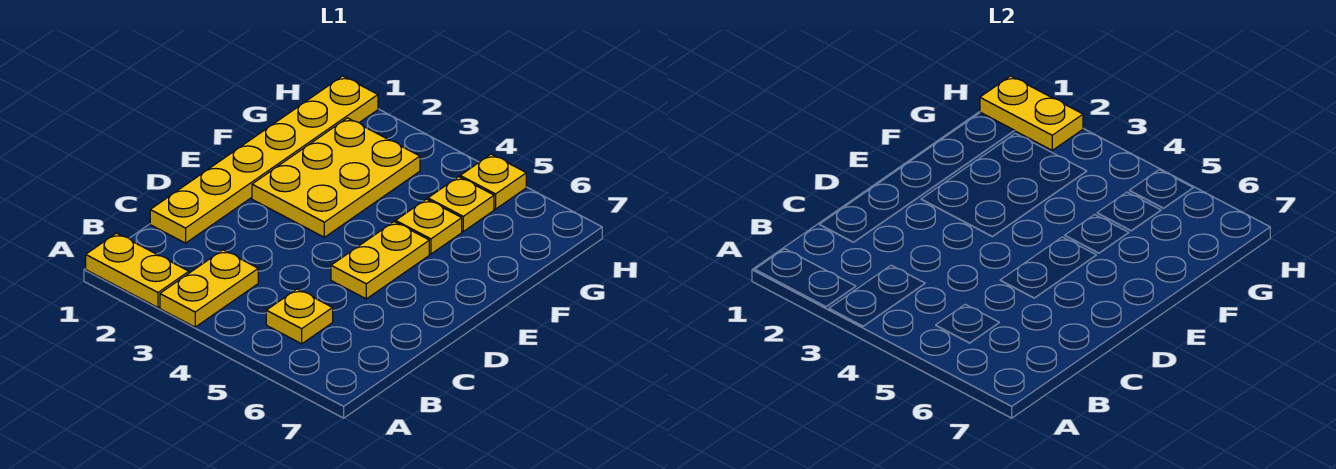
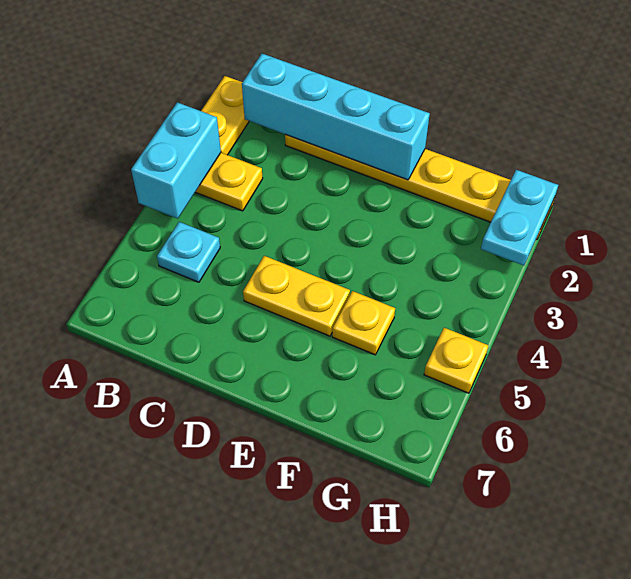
none -> cyan 1x2 brick [131,102,221,219]
none -> cyan 1x4 brick [242,54,430,180]
yellow 1x1 plate [266,289,333,344] -> cyan 1x1 plate [157,222,220,282]
yellow 2x3 plate [252,118,420,237] -> none
yellow 1x1 plate [428,177,494,231] -> none
yellow 1x2 plate [980,76,1083,150] -> cyan 1x2 plate [481,170,558,265]

